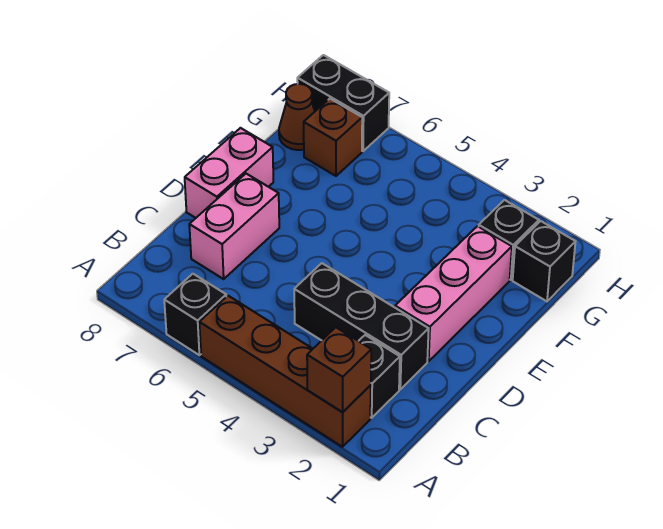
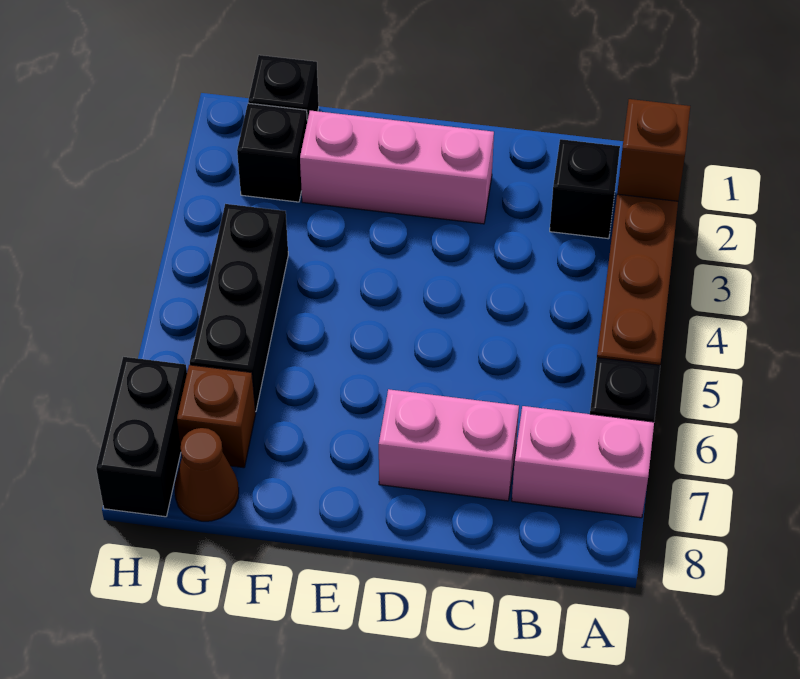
black 1x3 brick [294,263,429,389] -> black 1x3 brick moved to [190,204,288,412]
pink 1x2 brick [185,128,273,218] -> pink 1x2 brick moved to [512,406,654,518]

